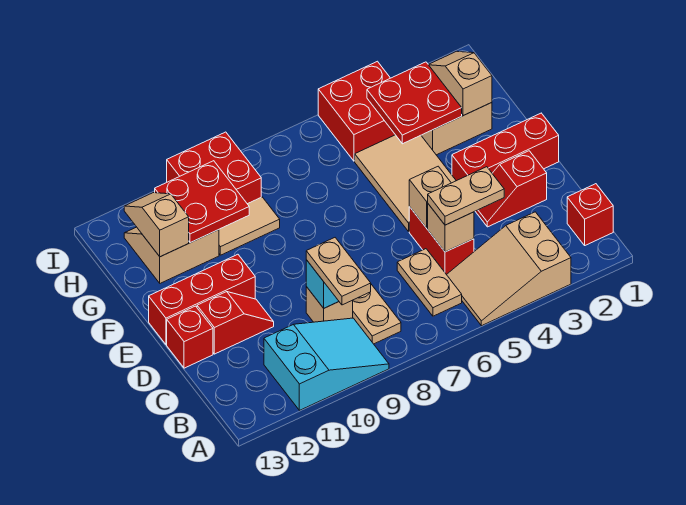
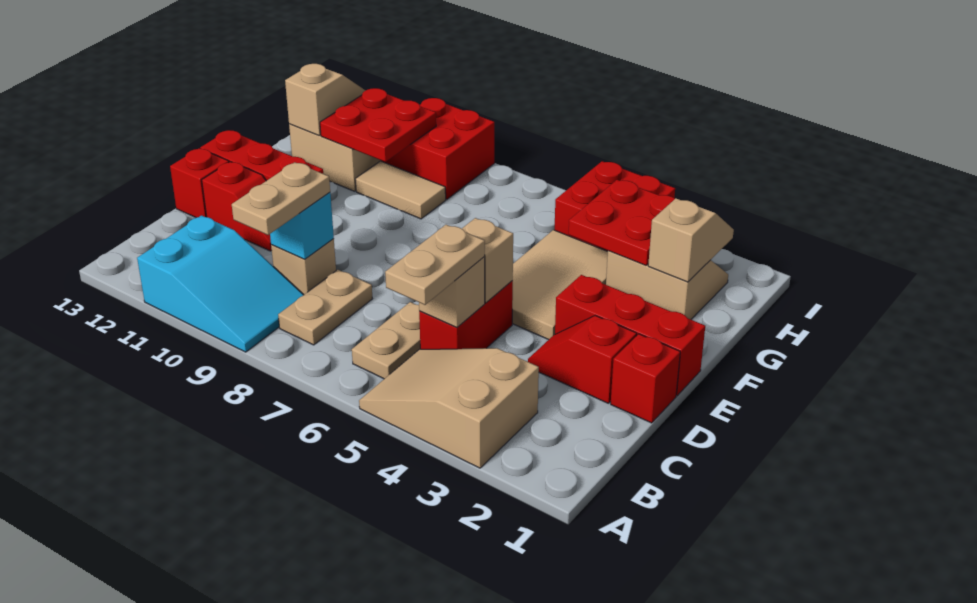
red 1x1 brick [567,184,613,245] -> red 1x1 brick moved to [611,334,680,423]
tan 1x2 plate [428,167,504,225] -> tan 1x2 plate turned to [385,225,485,305]

